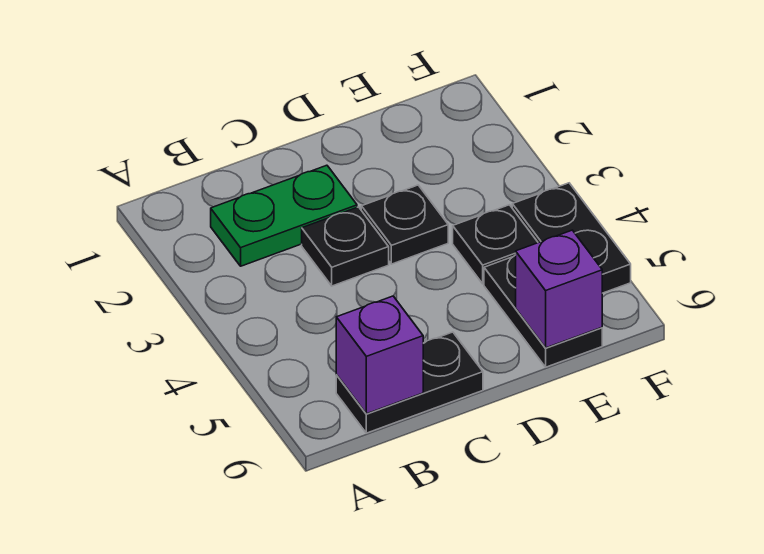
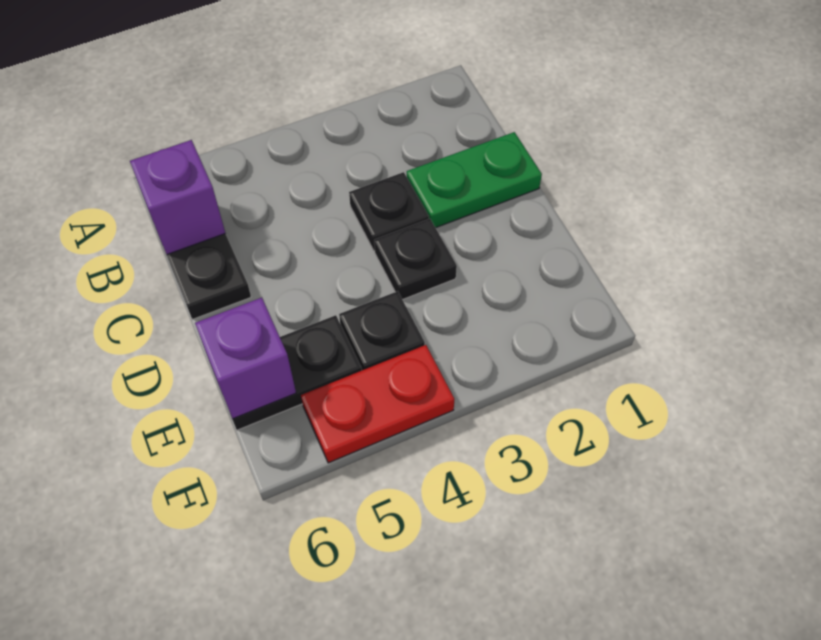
green 1x2 plate [211,165,357,266] -> green 1x2 plate turned to [407,132,542,228]
black 1x2 plate [512,183,631,293] -> red 1x2 plate [301,345,455,463]

